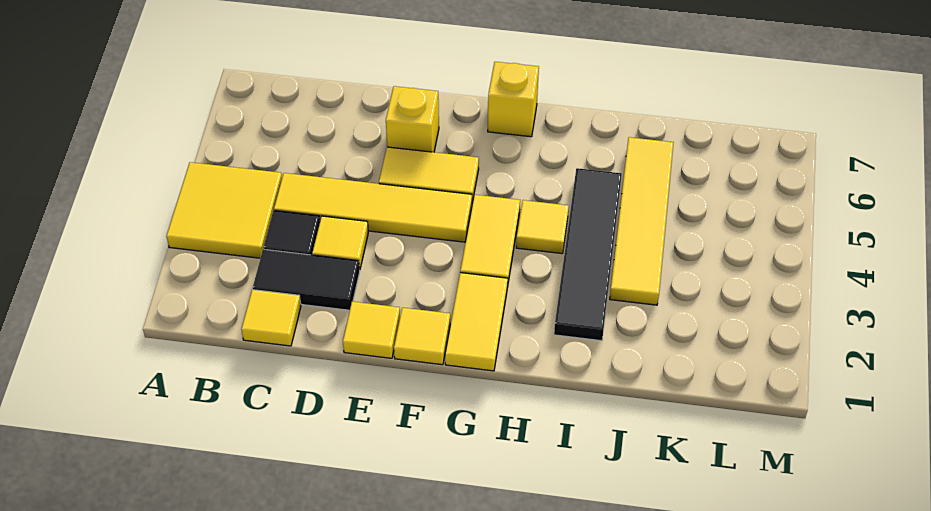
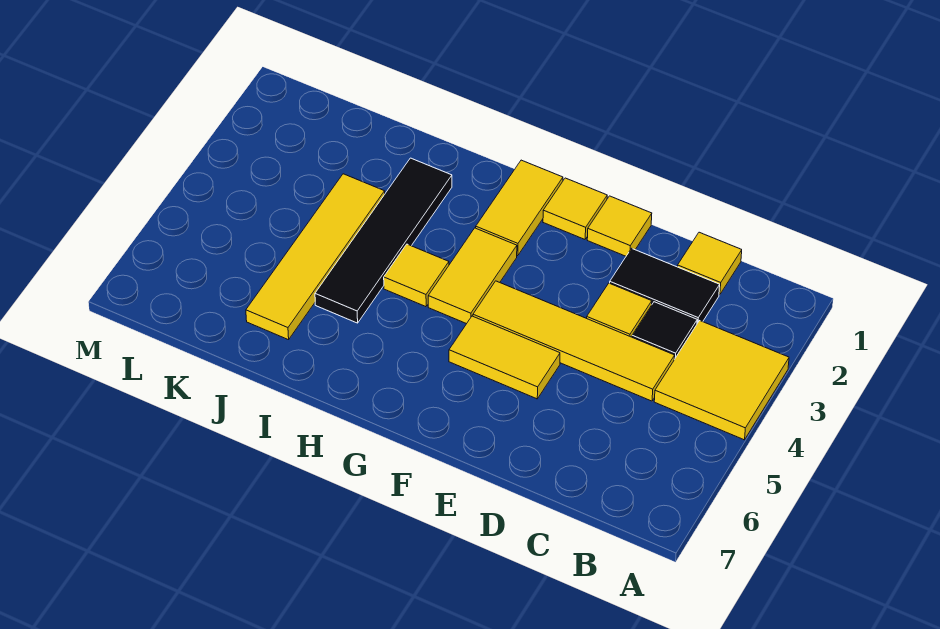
yellow 1x1 brick [386,86,439,152] -> none
yellow 1x1 brick [488,62,539,137] -> none

